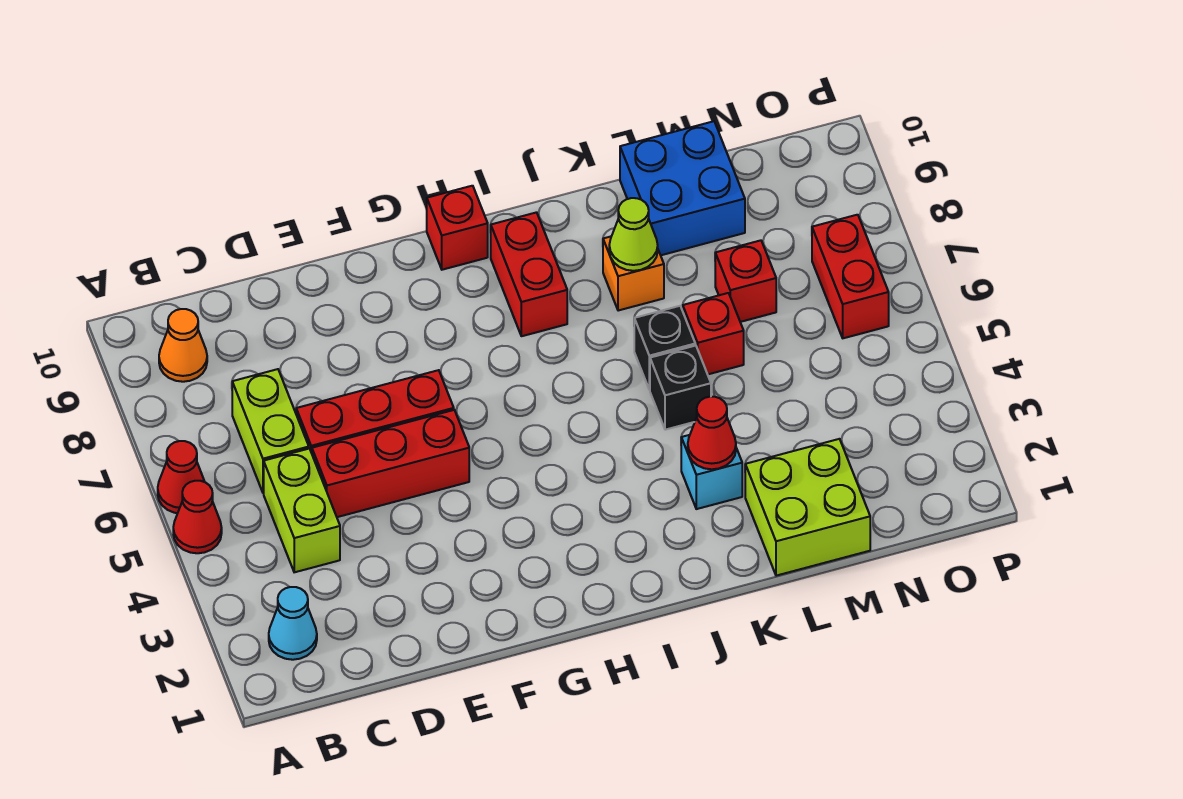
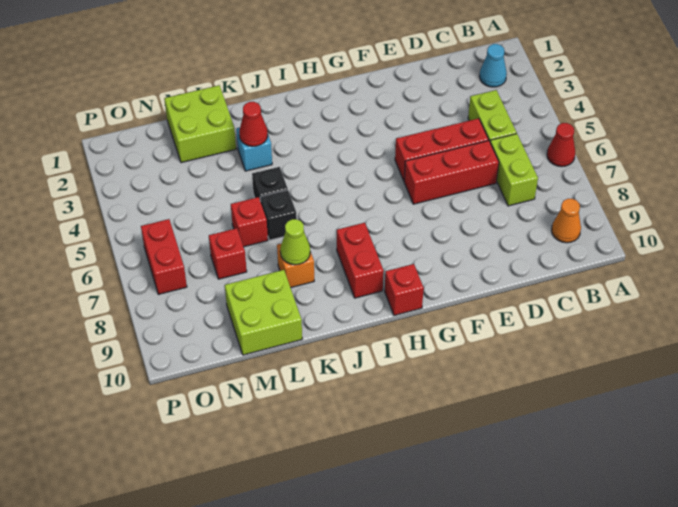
red 1x1 cone [173,481,222,553] -> none
blue 2x2 brick [620,121,745,255] -> lime 2x2 brick [225,270,302,355]

